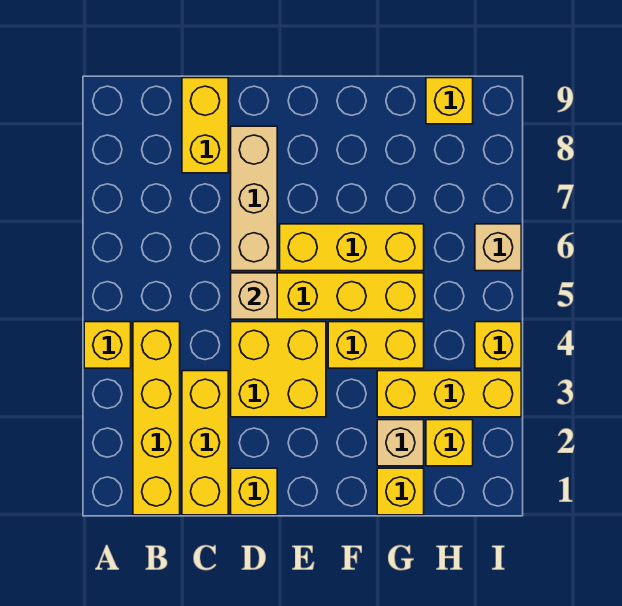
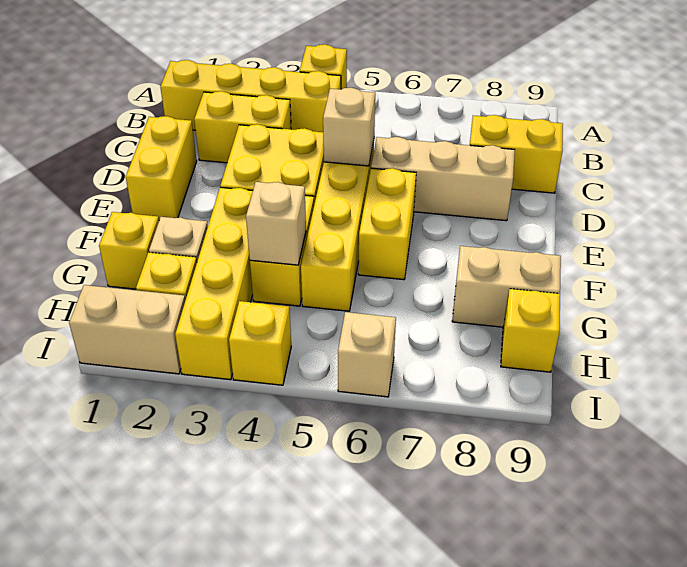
yellow 1x3 brick [182,371,228,515] -> yellow 1x2 brick [194,91,291,163]
yellow 1x1 brick [231,468,277,515] -> yellow 1x2 brick [126,116,197,220]
yellow 1x3 brick [280,224,424,271] -> yellow 1x2 brick [358,168,416,280]
yellow 1x3 brick [377,371,521,417] -> yellow 1x4 brick [175,187,253,380]
none -> tan 1x1 brick [246,182,306,265]
none -> tan 1x2 brick [452,246,561,327]
none -> tan 1x2 brick [69,285,185,374]

